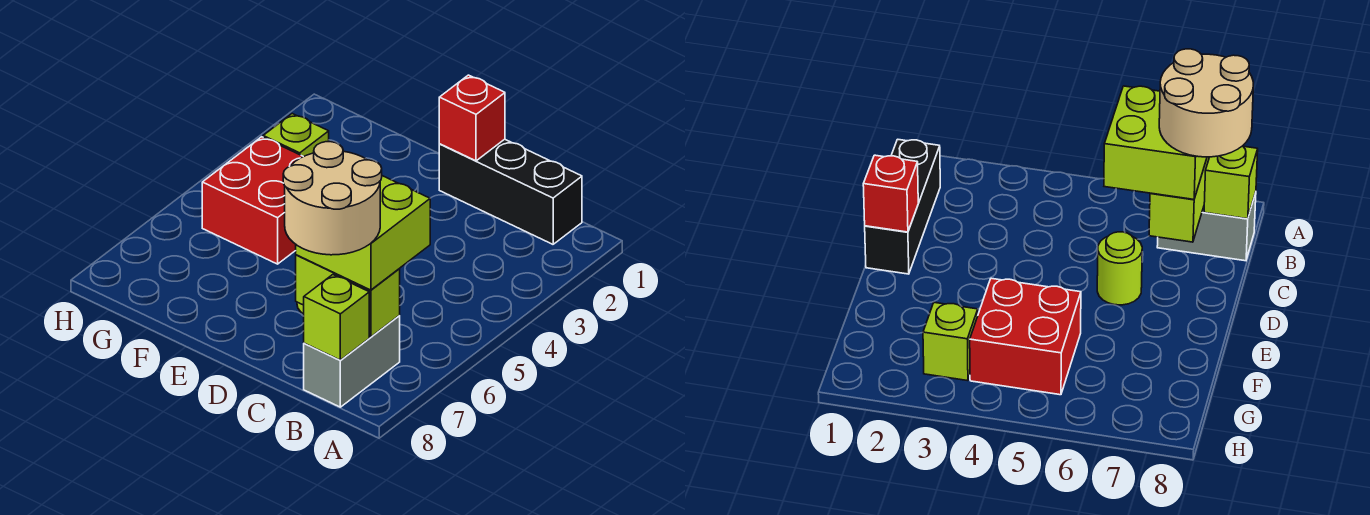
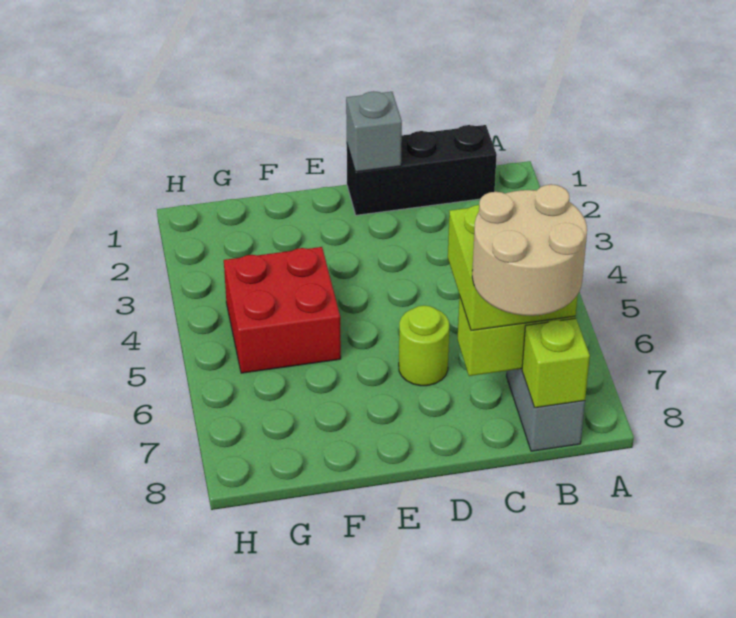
red 1x1 brick [439,75,505,161] -> grey 1x1 brick [346,91,402,172]
lime 1x1 brick [263,114,329,157] -> none

